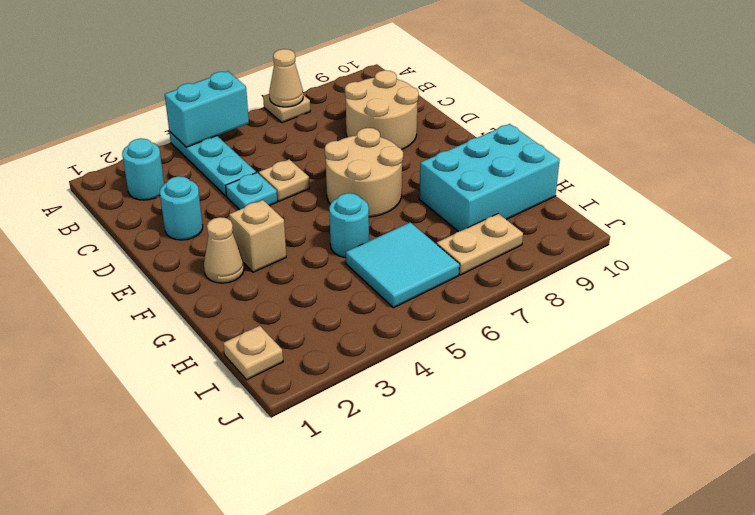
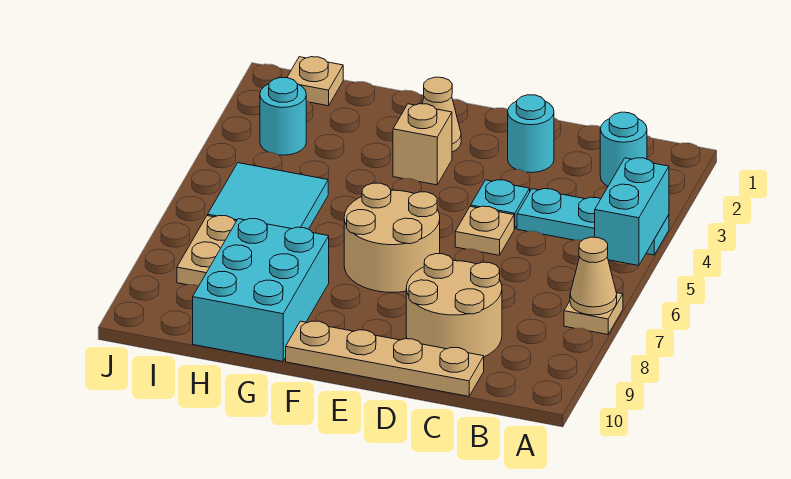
none -> tan 1x4 plate [286,321,484,396]
cyan 1x1 round brick [329,193,369,258] -> cyan 1x1 round brick moved to [260,78,306,155]

